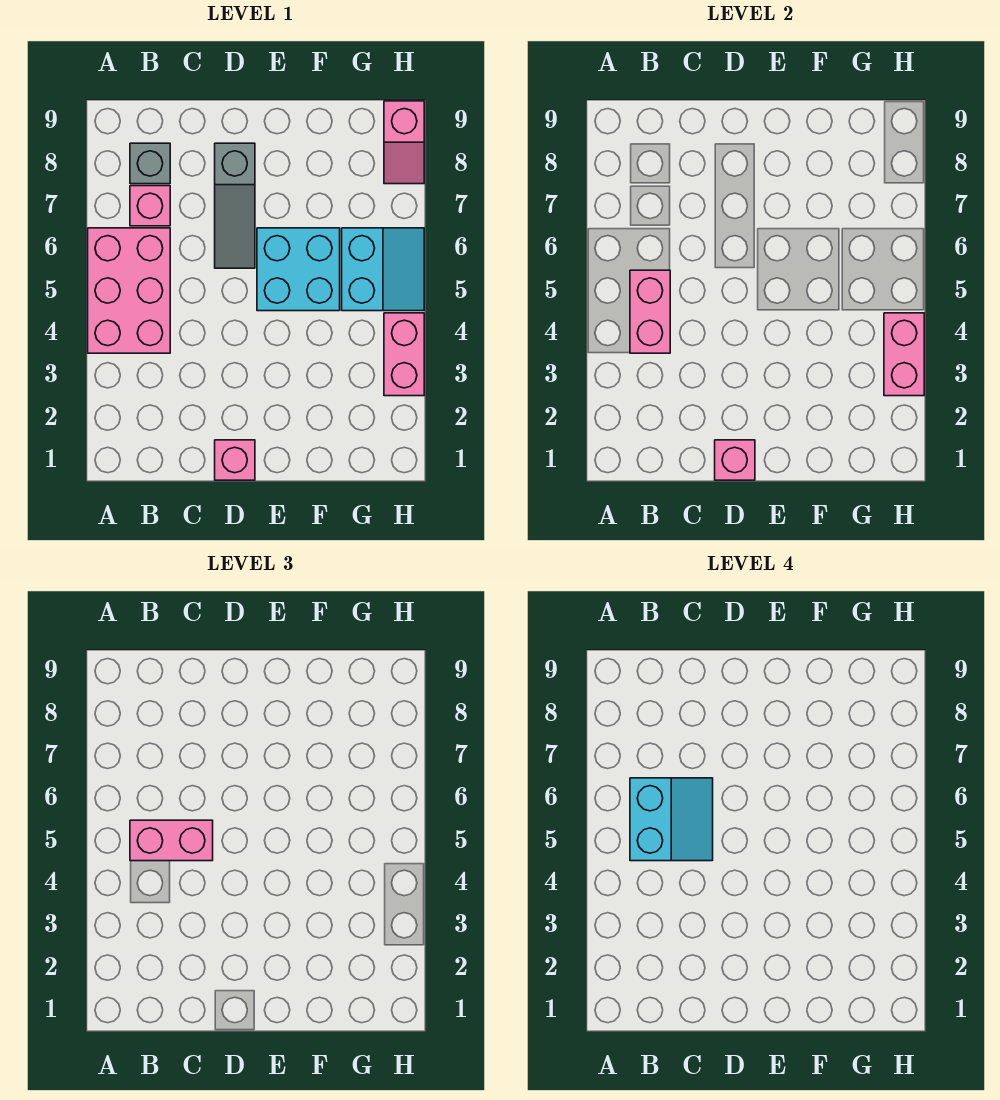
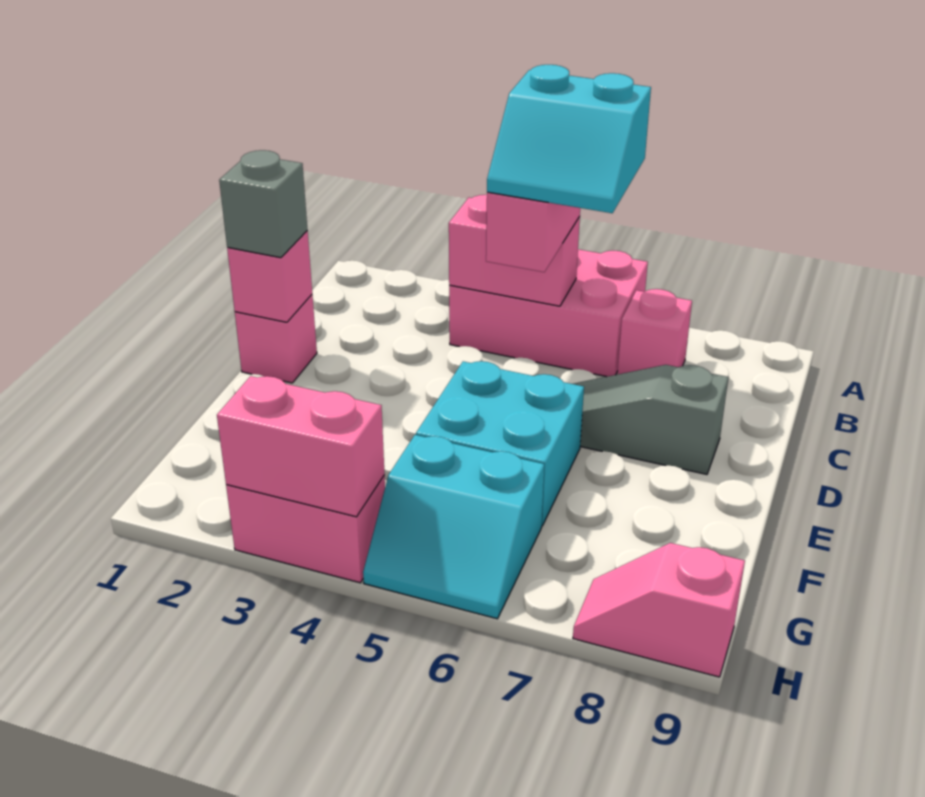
grey 1x1 brick [130,143,170,184] -> grey 1x1 brick moved to [219,150,308,258]

